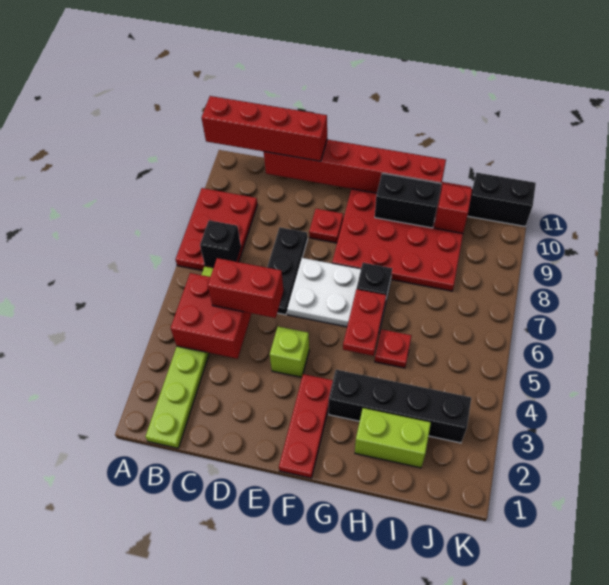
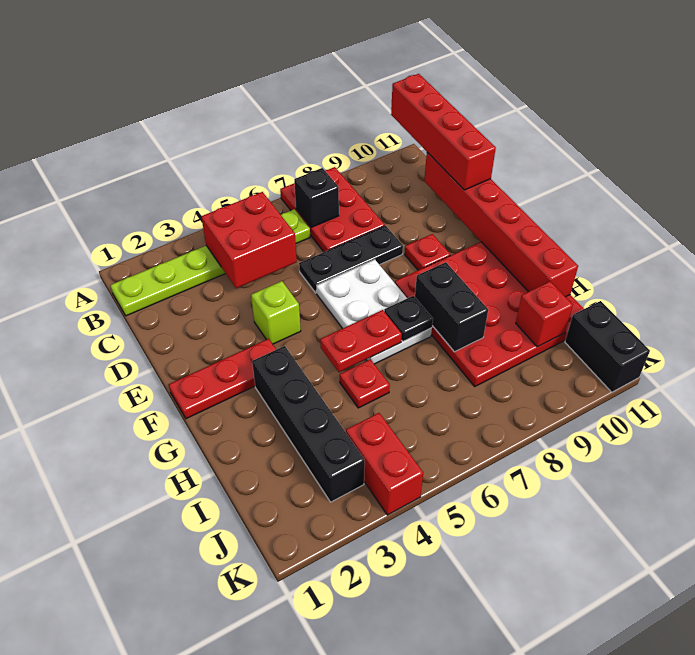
red 2x3 plate [176,188,258,271] -> red 2x3 plate turned to [280,167,385,252]
red 1x2 brick [208,258,284,318] -> red 1x2 brick moved to [346,413,423,515]
black 1x2 brick [375,173,441,228] -> black 1x2 brick moved to [415,262,488,352]
lime 1x2 brick [355,408,431,468] -> none

